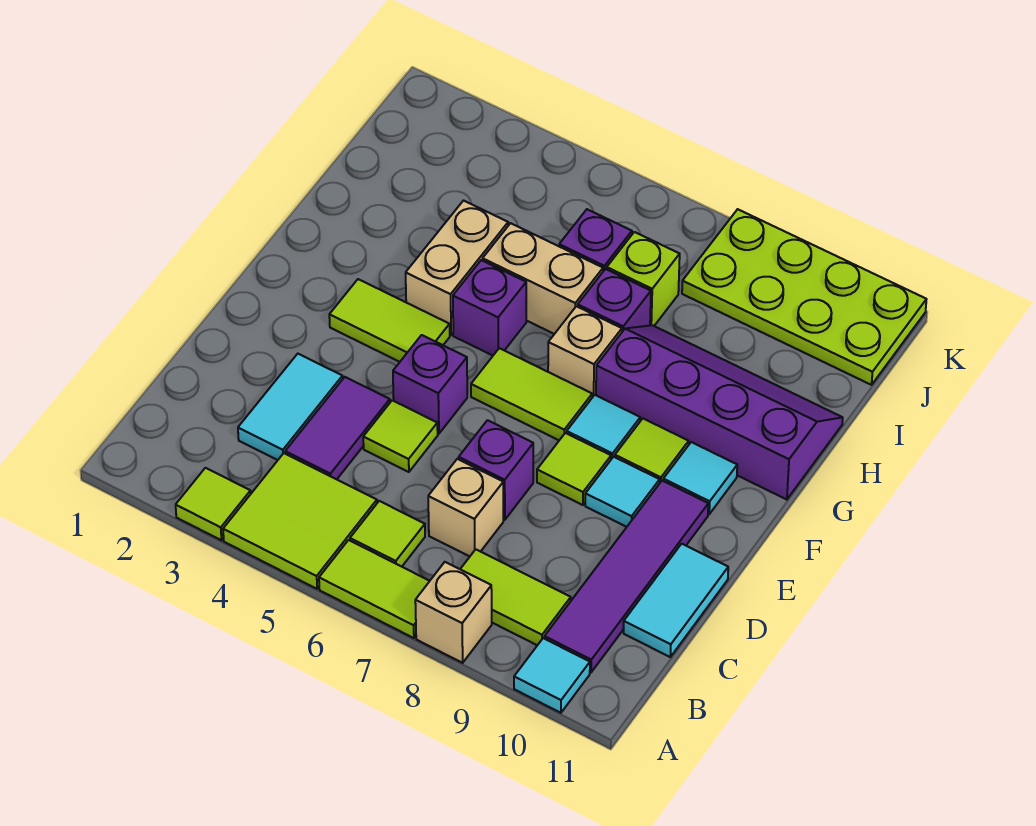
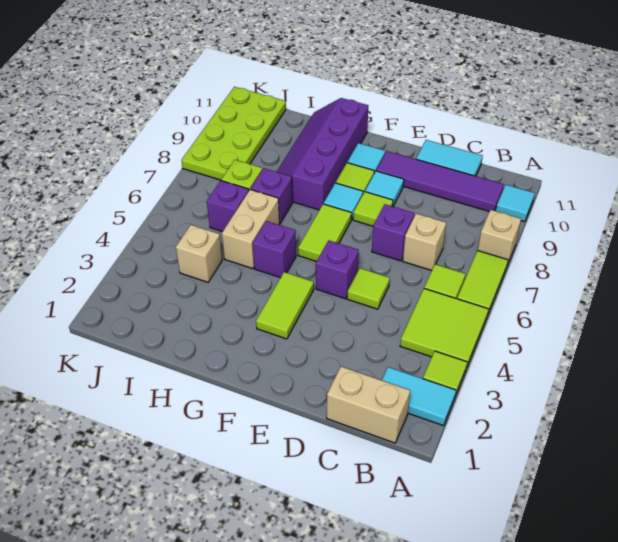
lime 1x2 tile [460,549,571,645] -> none
cyan 1x2 tile [238,354,343,460] -> cyan 1x2 tile moved to [382,367,456,426]
purple 1x2 tile [285,377,390,479] -> none
tan 1x2 brick [406,201,508,335] -> tan 1x2 brick moved to [327,366,410,443]
tan 1x1 brick [548,306,622,397] -> tan 1x1 brick moved to [176,225,222,282]

